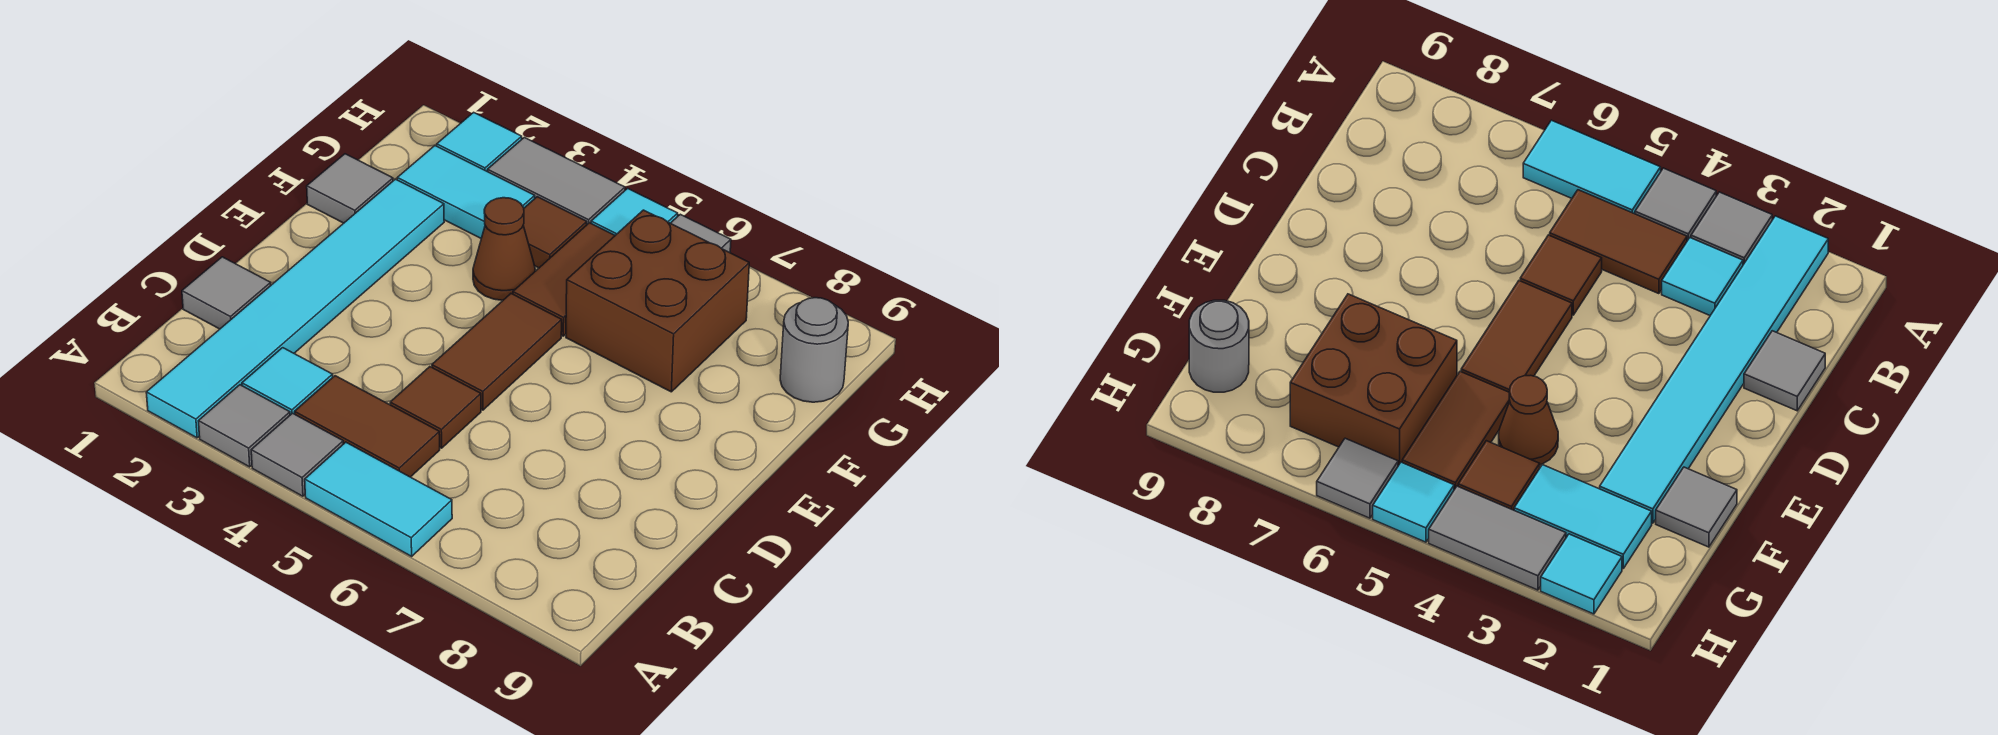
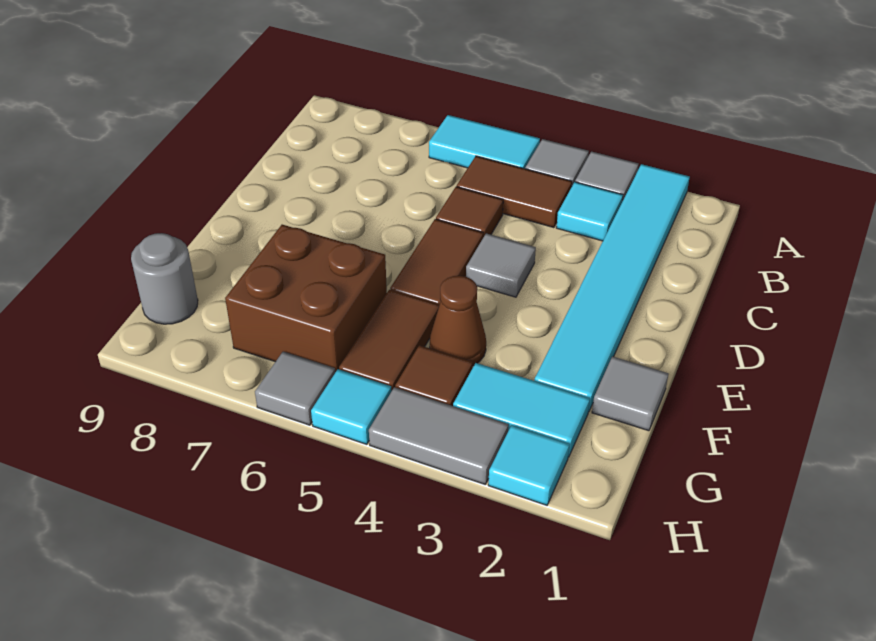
grey 1x1 tile [182,257,271,329] -> grey 1x1 tile moved to [466,233,536,297]

